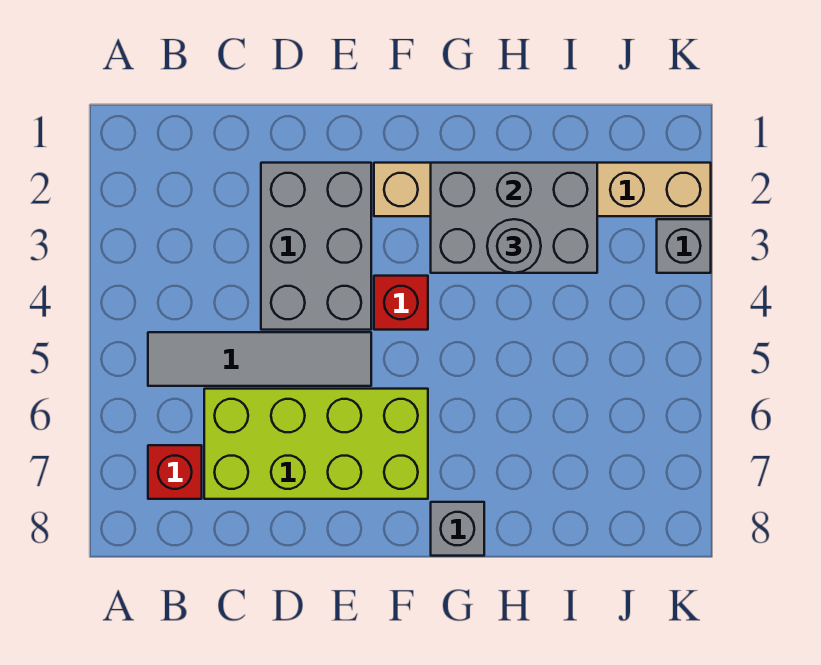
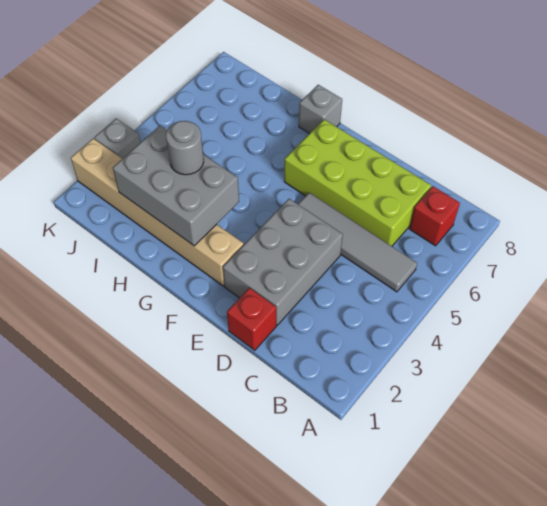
red 1x1 brick [374,276,428,330] -> red 1x1 brick moved to [227,288,276,350]

